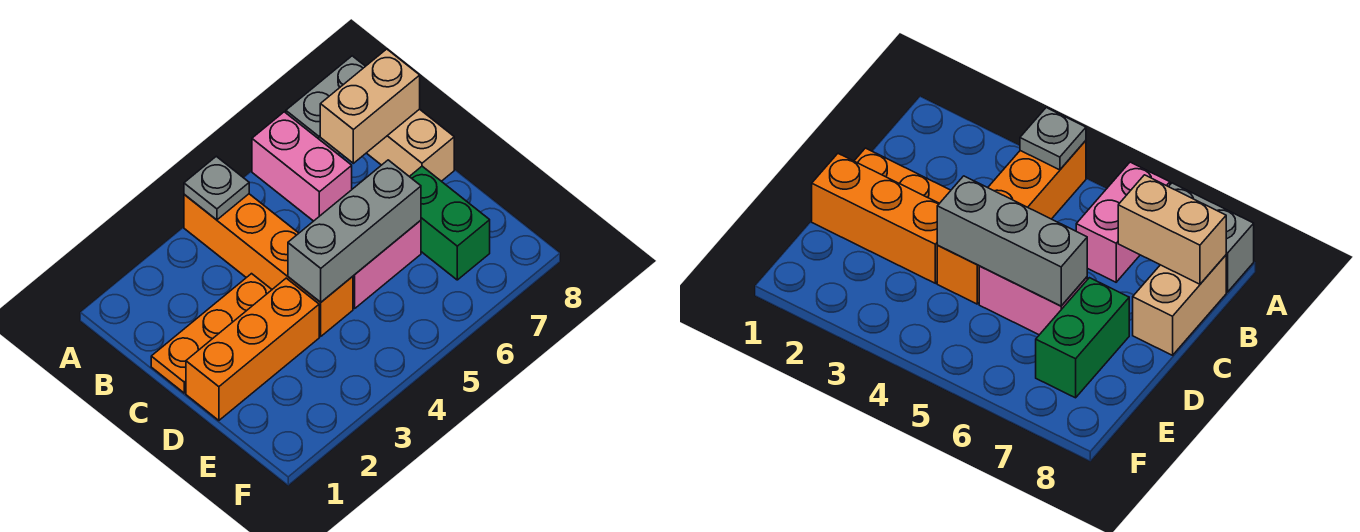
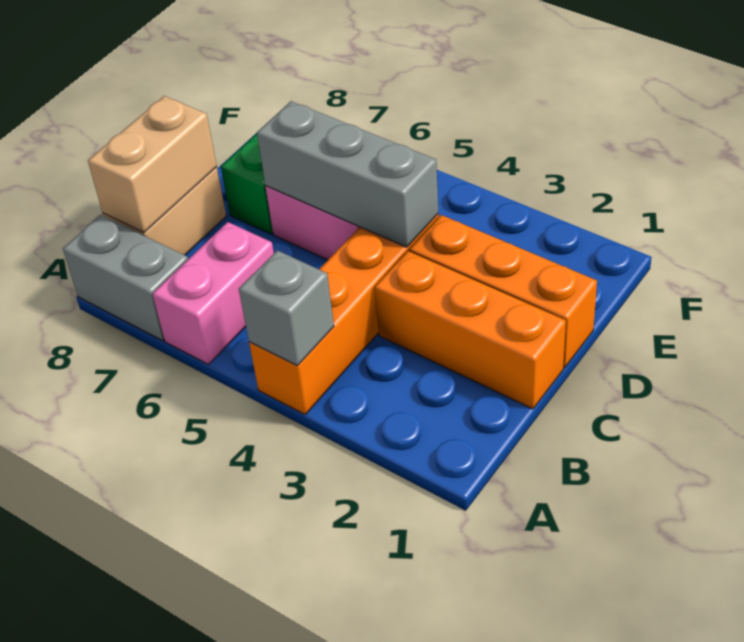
grey 1x1 plate [184,156,249,220] -> grey 1x1 brick [239,250,334,366]
tan 1x2 brick [320,49,420,163] -> tan 1x2 brick turned to [88,96,217,232]
orange 1x3 plate [151,274,272,393] -> orange 1x3 brick [375,251,566,409]

